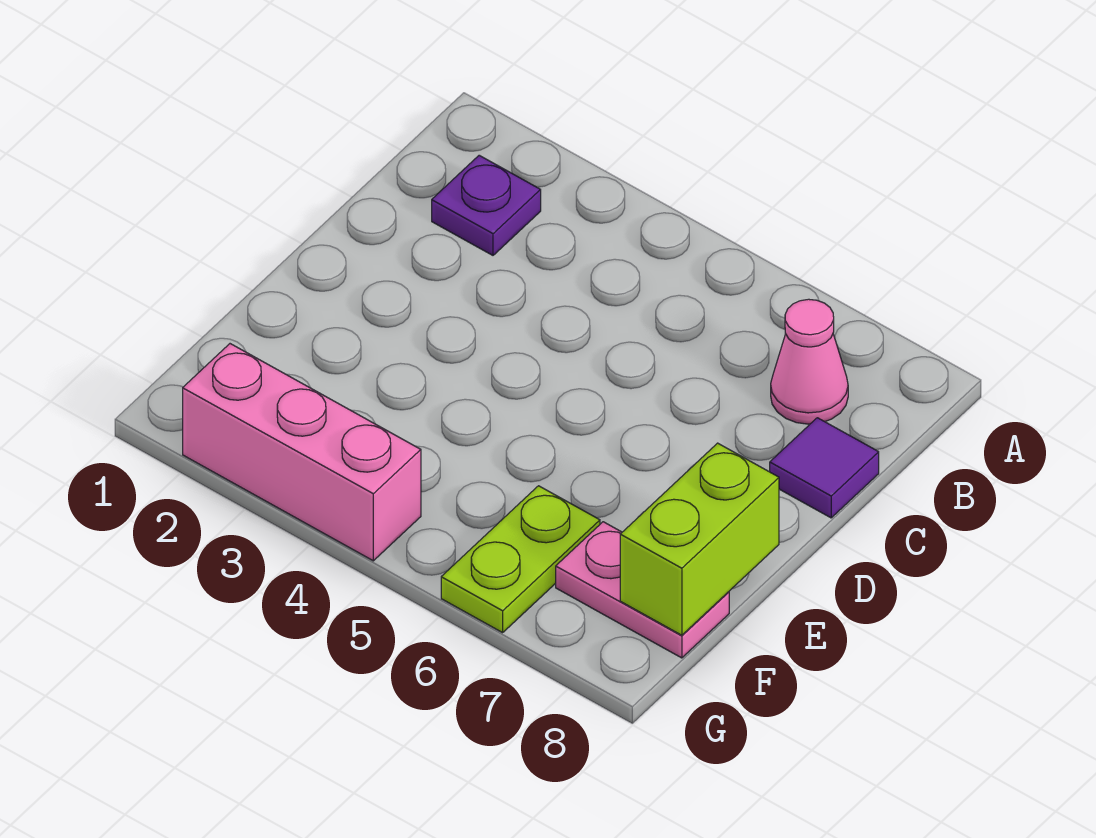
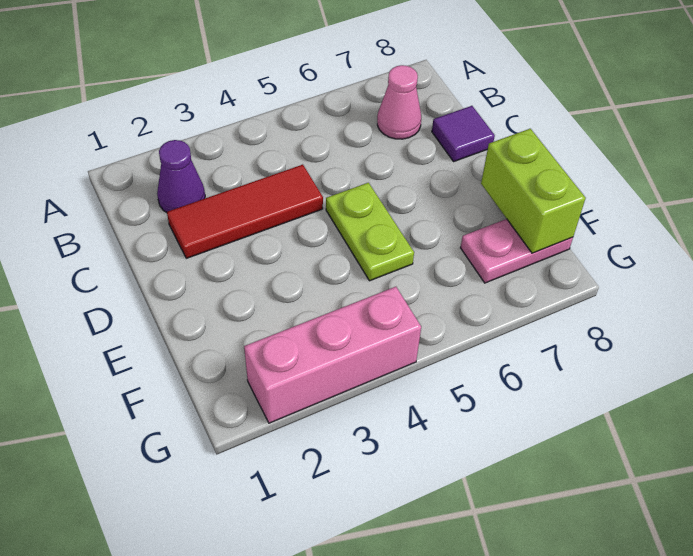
purple 1x1 plate [432,155,541,255] -> purple 1x1 cone [157,140,205,212]
none -> red 1x3 tile [167,165,323,258]
lime 1x2 plate [441,486,600,633] -> lime 1x2 plate moved to [326,183,414,281]

